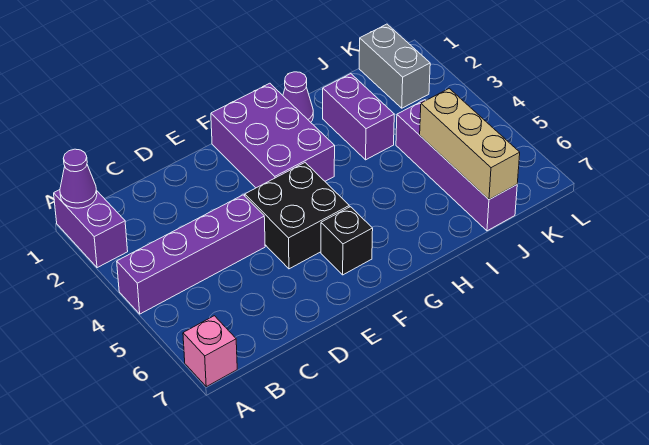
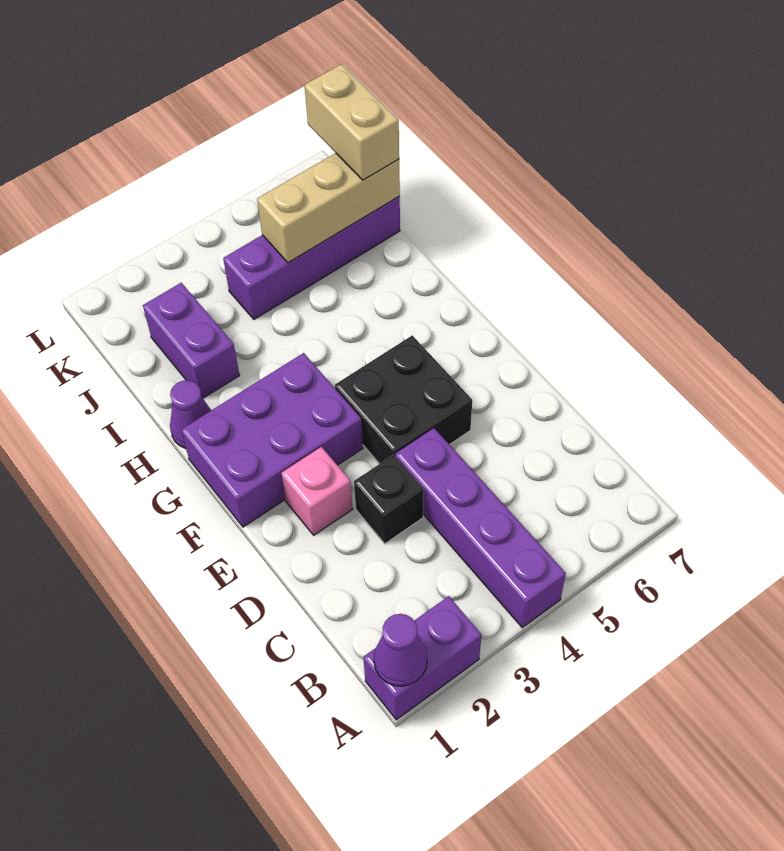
pink 1x1 brick [183,316,237,387] -> pink 1x1 brick moved to [281,447,353,535]
black 1x1 brick [321,207,373,275] -> black 1x1 brick moved to [354,455,424,544]
purple 1x2 brick [323,74,394,160] -> purple 1x2 brick turned to [143,283,240,398]
none -> tan 1x2 brick [305,64,399,180]
grey 1x2 brick [359,24,430,108] -> none

